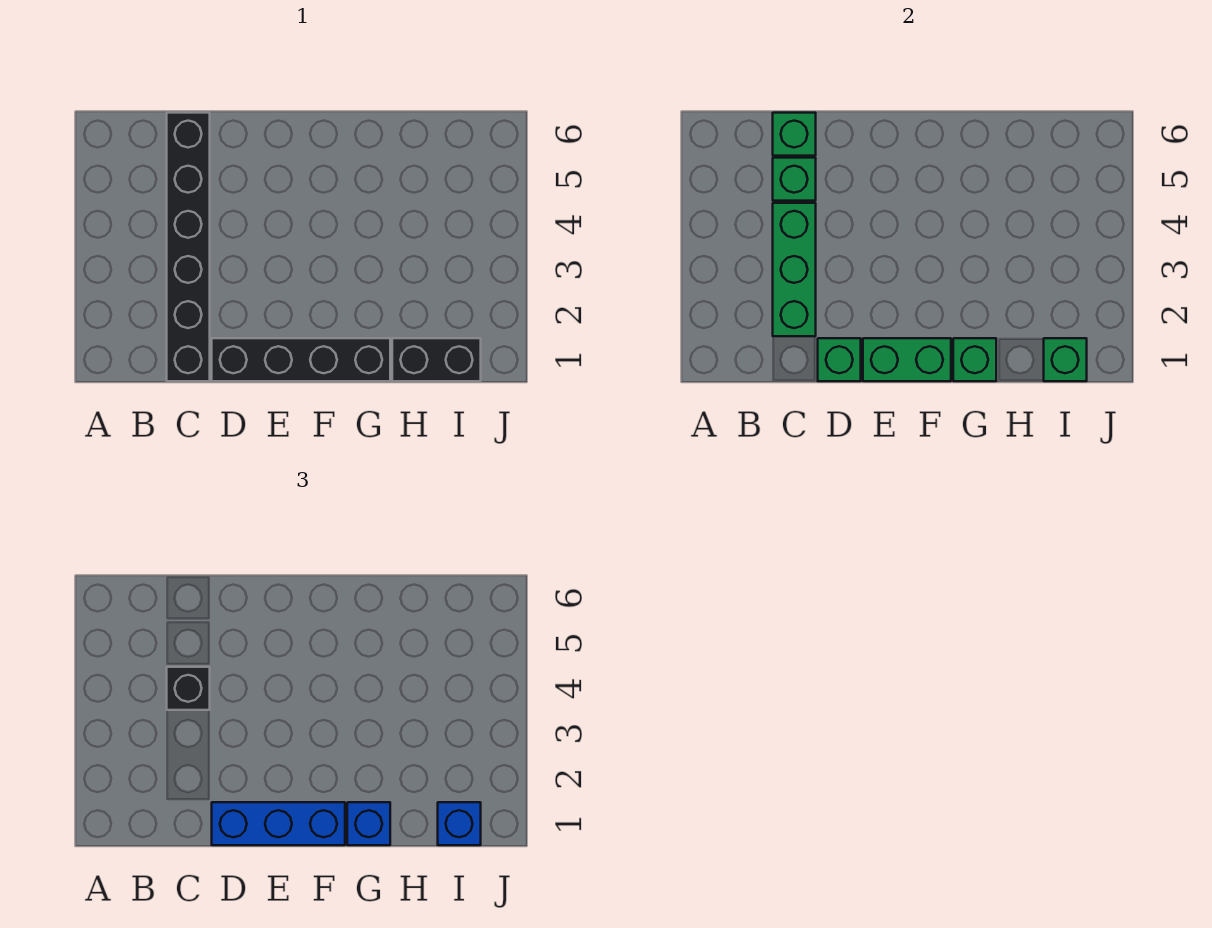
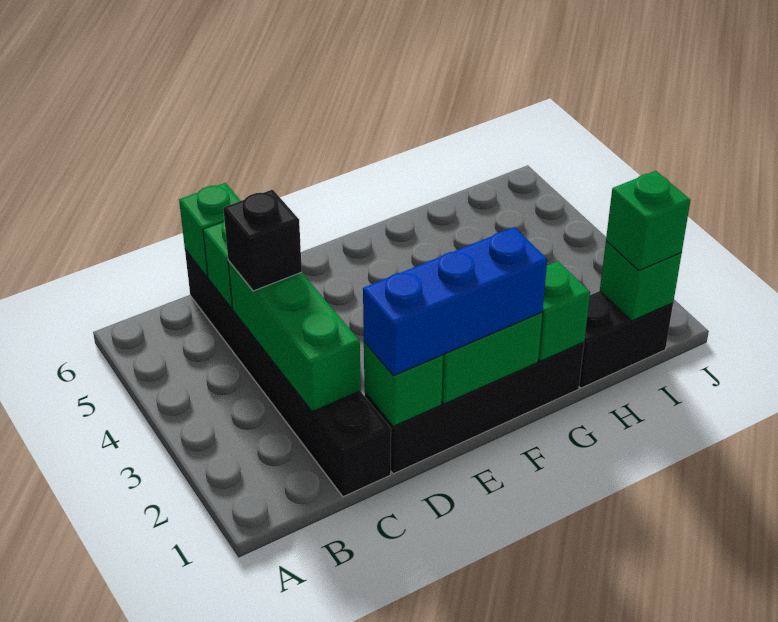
blue 1x1 brick [347,802,390,845] -> none
blue 1x1 brick [438,802,481,845] -> green 1x1 brick [606,171,690,271]

